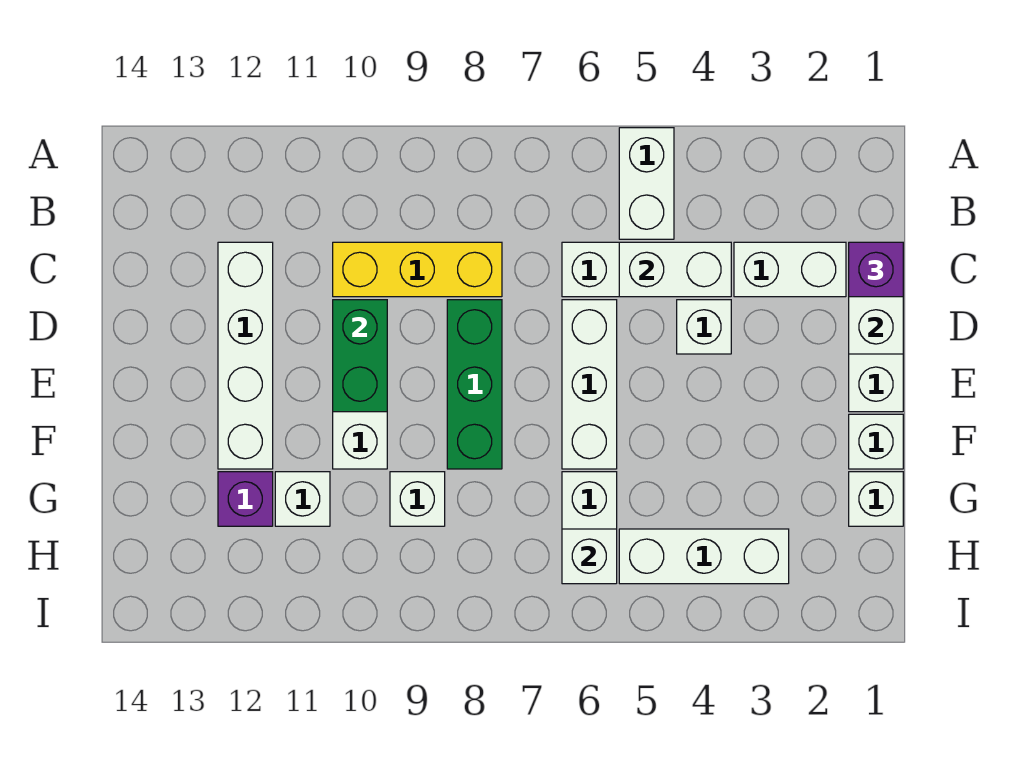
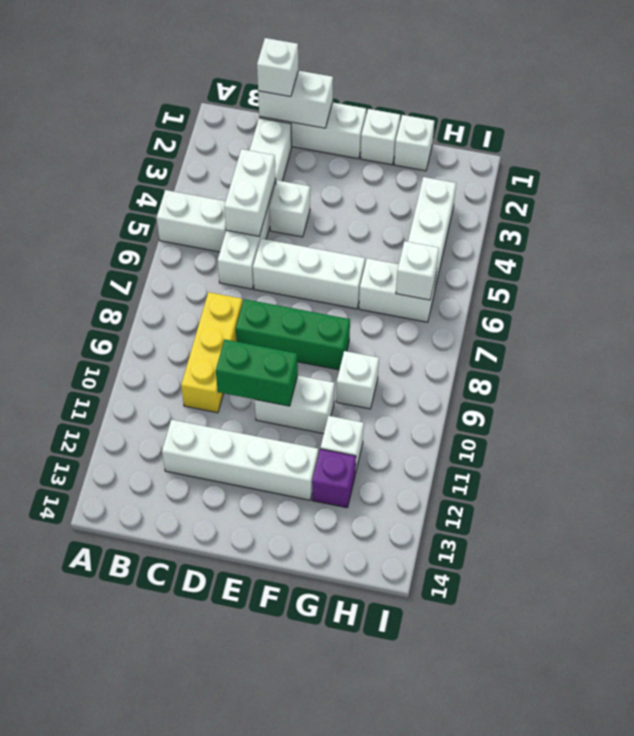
purple 1x1 brick [849,242,903,297] -> white 1x1 brick [257,38,298,97]

